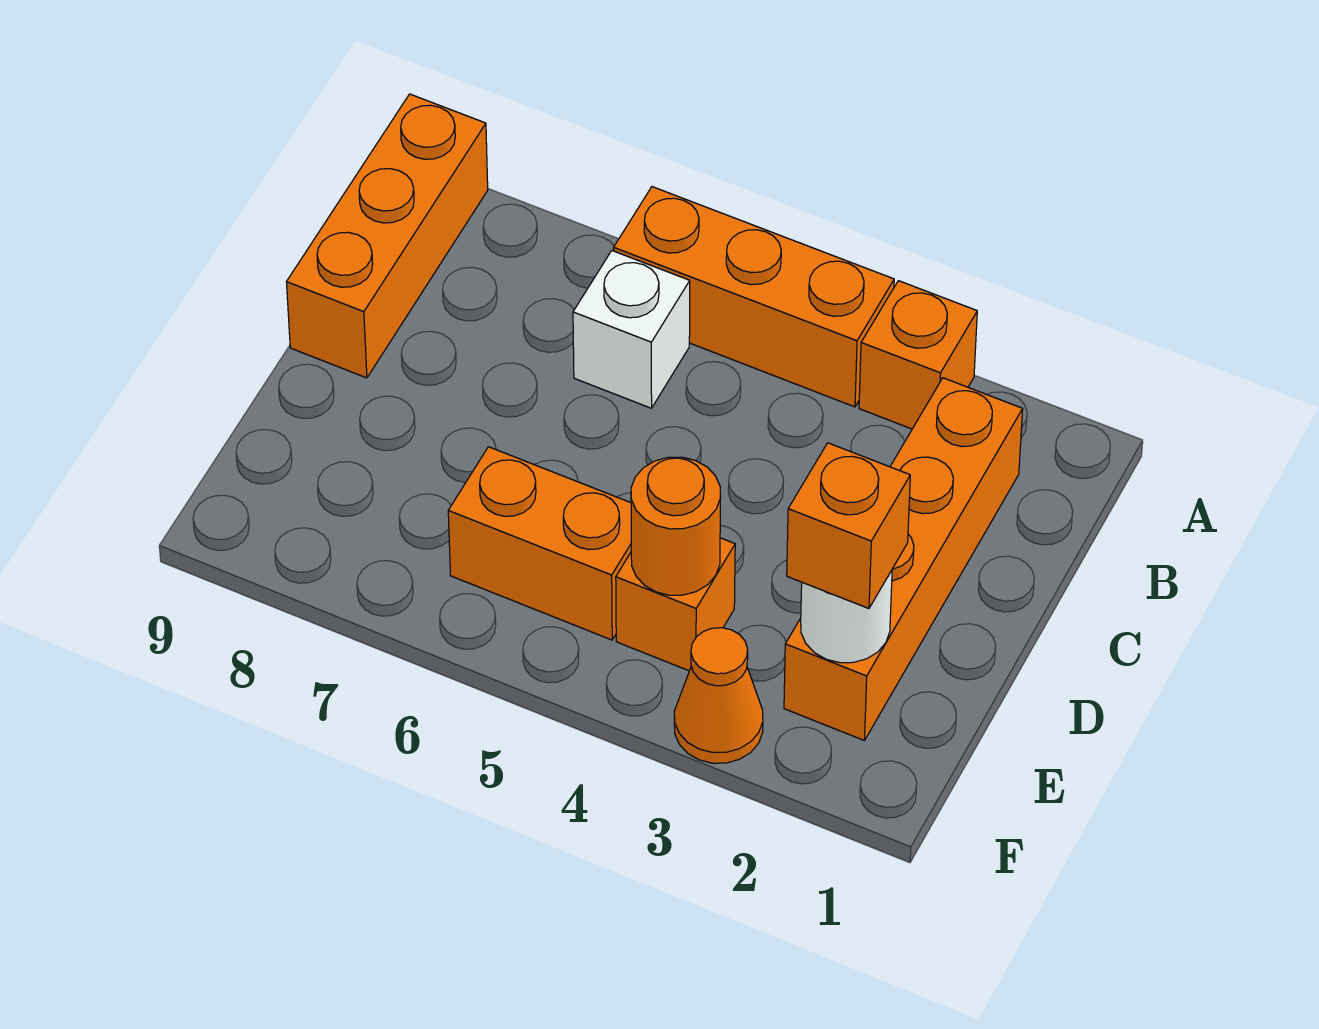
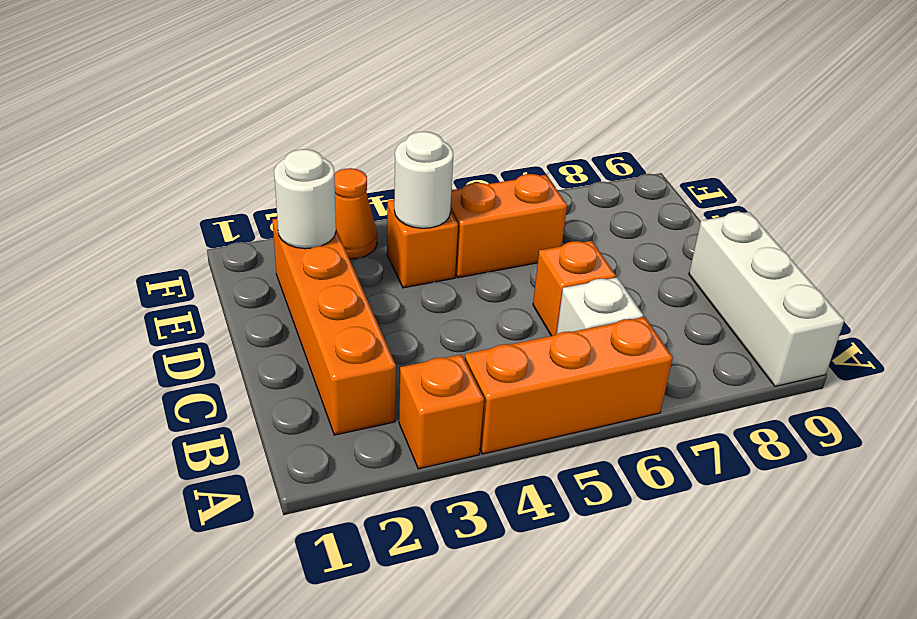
orange 1x3 brick [287,94,488,378] -> white 1x3 brick [689,212,844,386]
orange 1x1 brick [787,443,910,608] -> orange 1x1 brick moved to [533,241,616,336]
orange 1x1 round brick [631,457,721,595] -> white 1x1 round brick [394,132,453,228]

